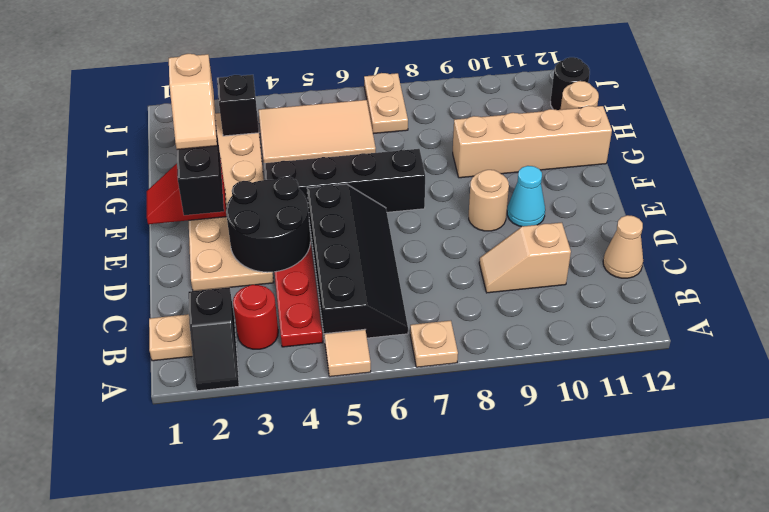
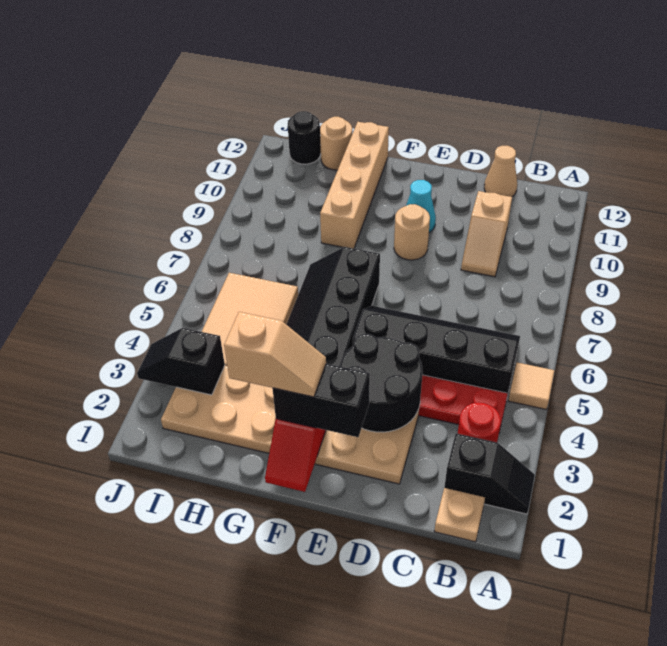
tan 1x1 plate [410,321,458,367] -> none
tan 1x2 plate [364,73,408,134] -> none

